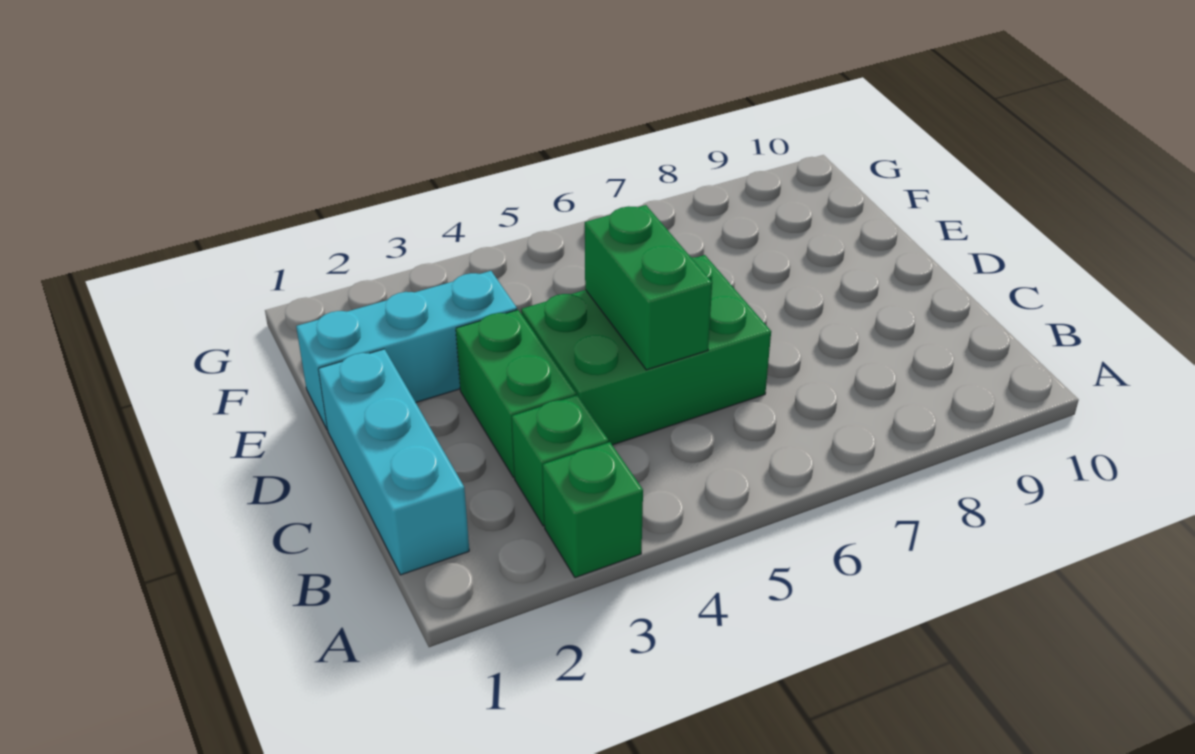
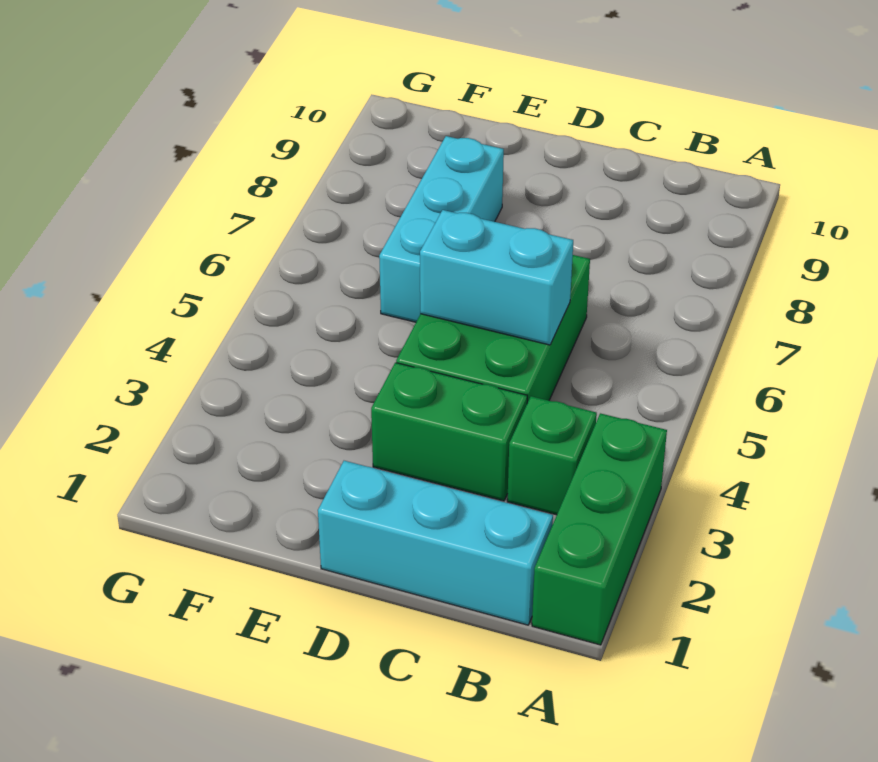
green 1x1 brick [543,442,643,578] -> green 1x3 brick [532,413,667,645]
green 1x2 brick [585,205,712,370] -> cyan 1x2 brick [420,210,573,345]
cyan 1x3 brick [296,271,517,430] -> cyan 1x3 brick moved to [379,136,504,322]

